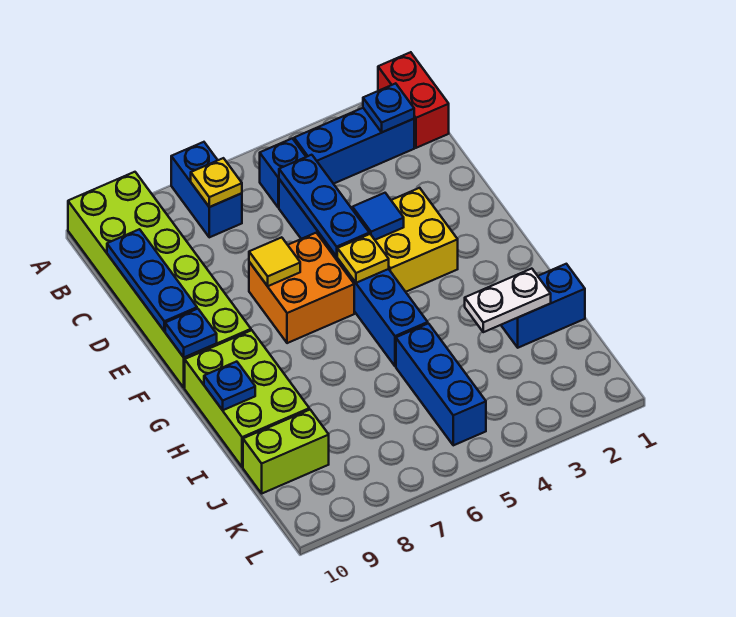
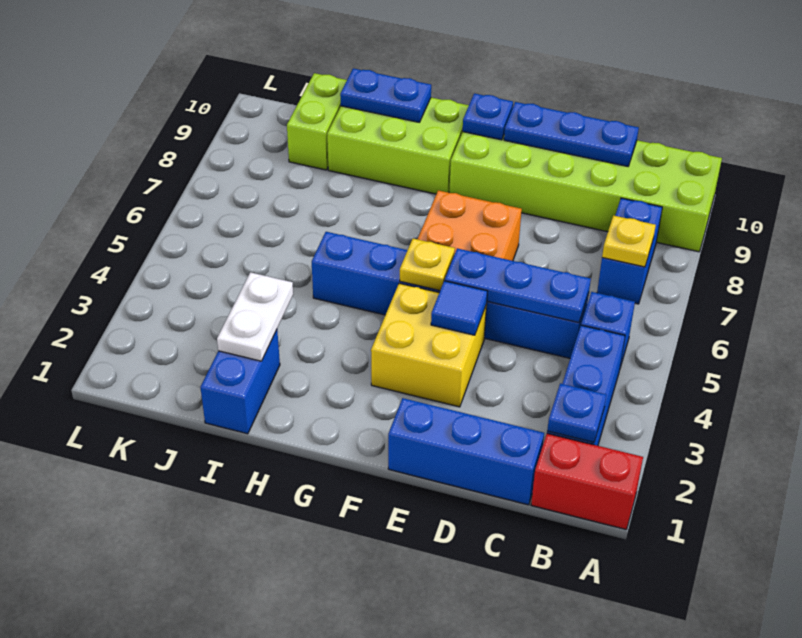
blue 1x2 brick [171,142,242,237] -> blue 1x2 brick turned to [597,198,662,304]
yellow 1x1 tile [249,237,300,286] -> none
blue 1x1 plate [204,362,255,410] -> blue 1x2 plate [340,68,431,122]
blue 1x3 brick [396,323,486,445] -> blue 1x3 brick moved to [388,398,544,505]

